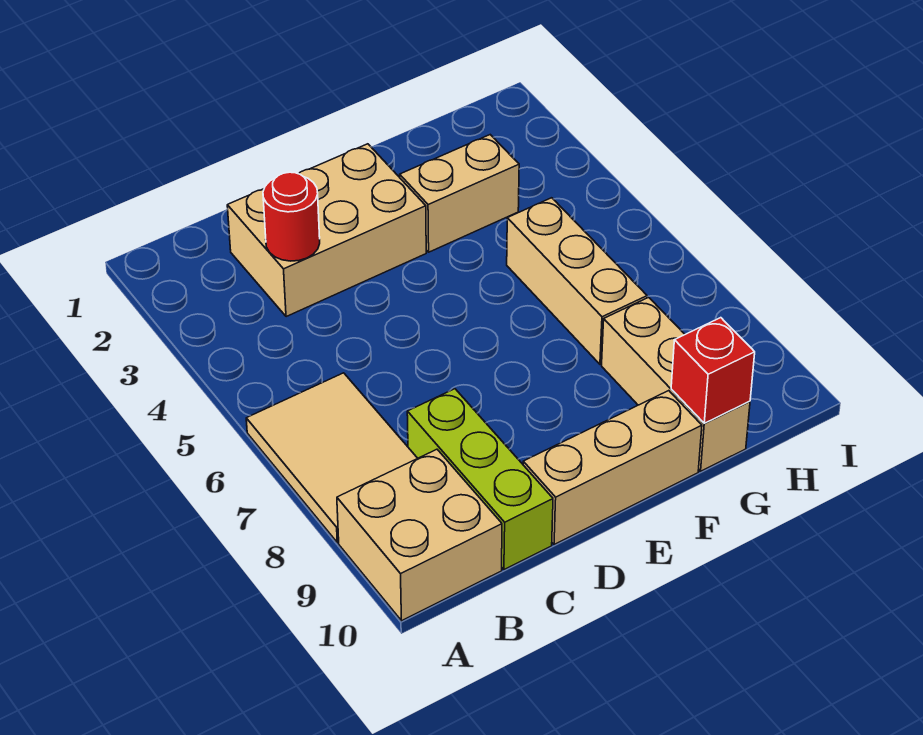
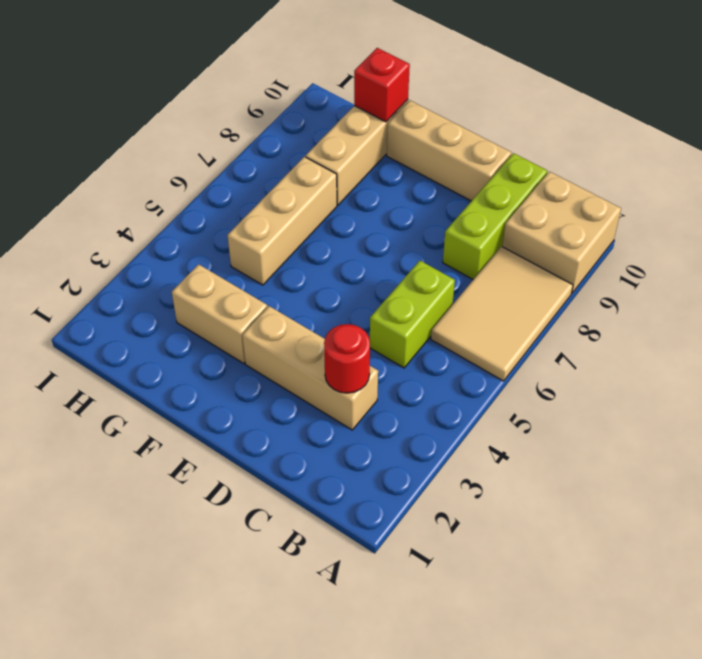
tan 2x3 brick [227,144,426,317] -> tan 1x3 brick [242,306,378,430]
none -> lime 1x2 brick [370,261,455,368]

